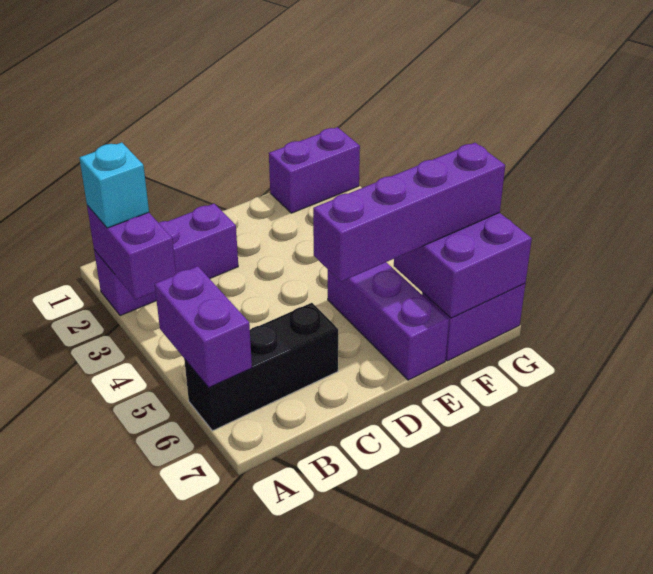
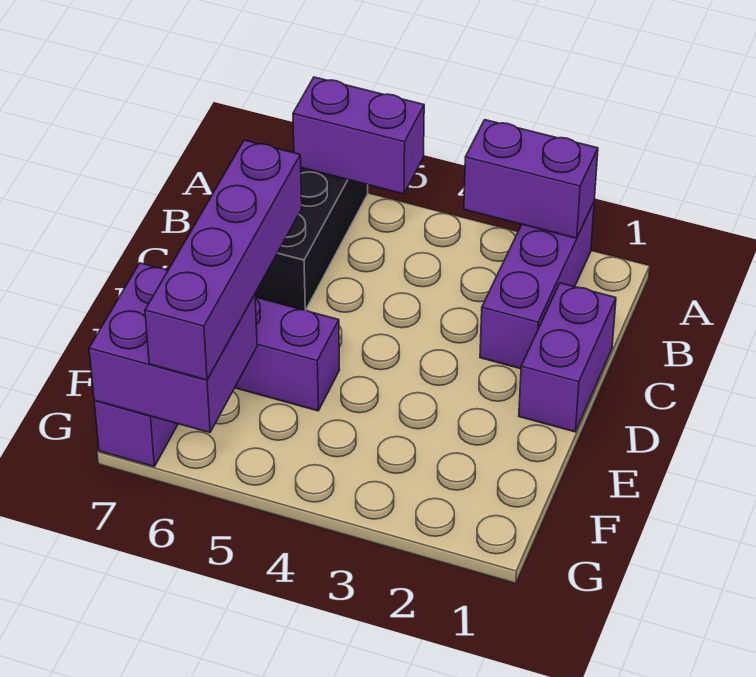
cyan 1x1 brick [79,142,149,228] -> none
purple 1x2 brick [269,127,360,213] -> purple 1x2 brick moved to [519,283,616,432]

